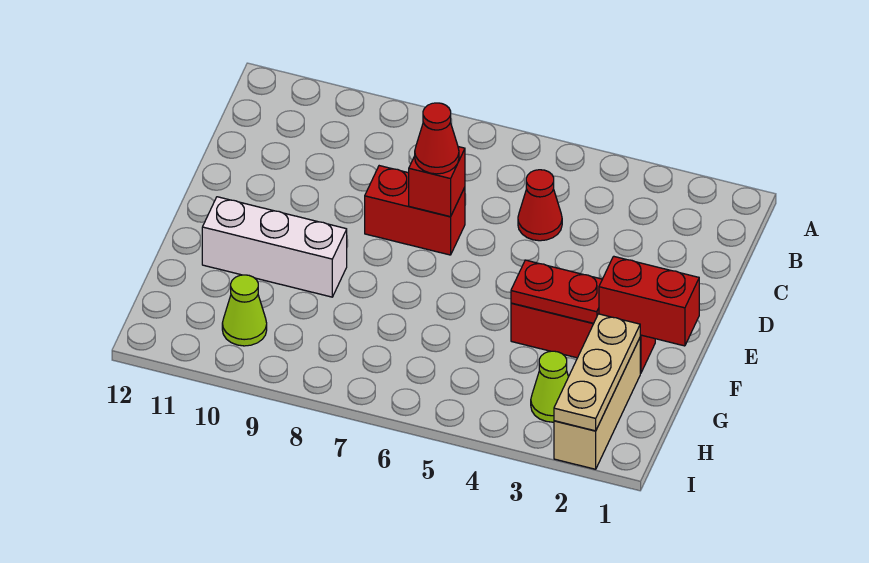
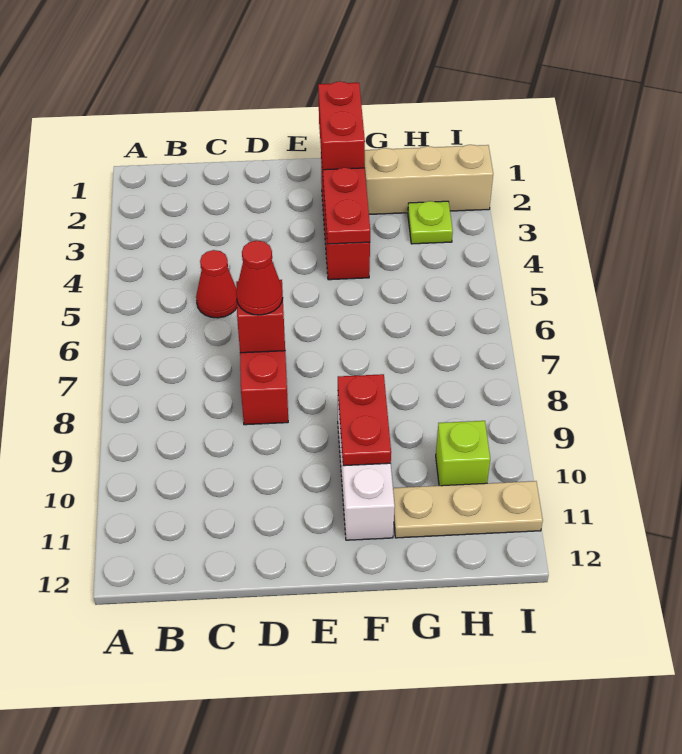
none -> red 1x2 plate [338,374,391,466]
tan 1x3 plate [554,314,640,431] -> tan 1x3 plate moved to [393,481,543,538]
lime 1x1 cone [531,351,569,422] -> lime 1x1 plate [408,201,453,244]
lime 1x1 cone [222,275,267,346] -> lime 1x1 brick [436,421,490,486]

